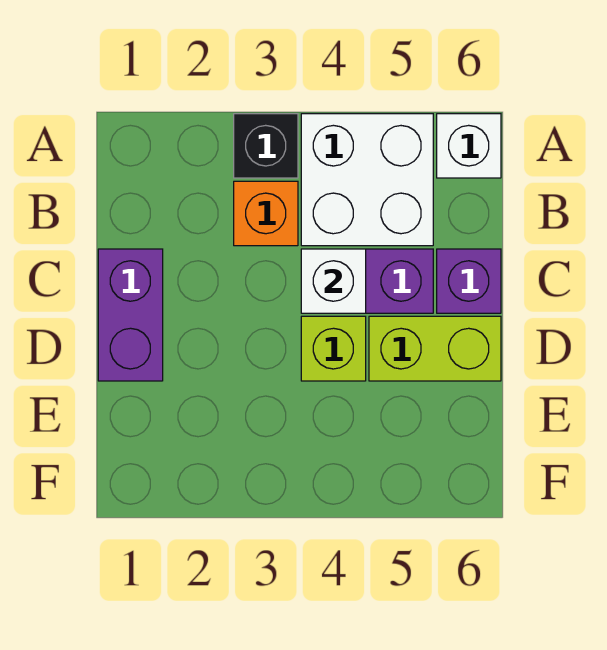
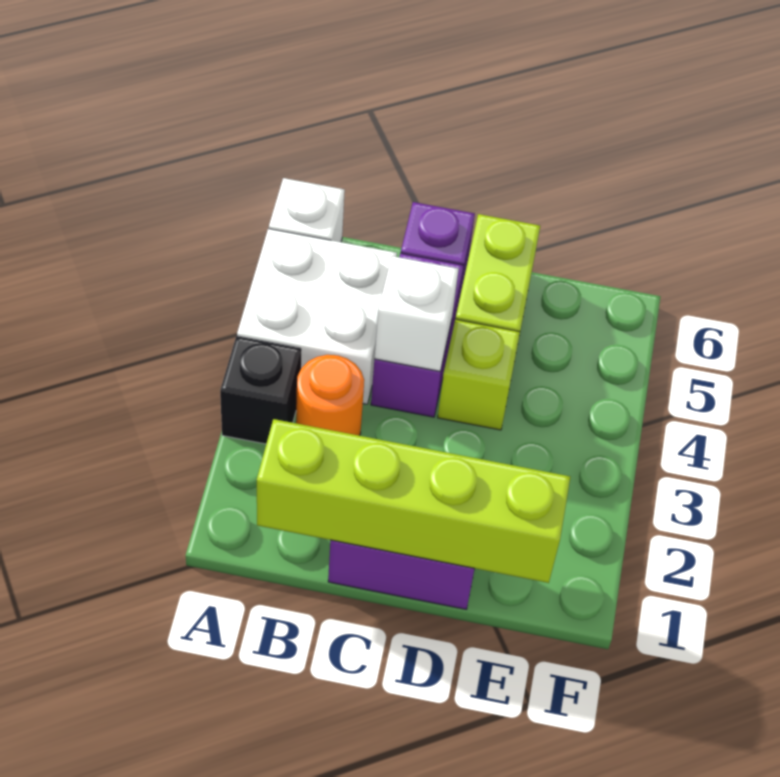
none -> lime 1x4 brick [257,419,570,583]
orange 1x1 brick [234,181,298,246] -> orange 1x1 round brick [296,355,364,436]

